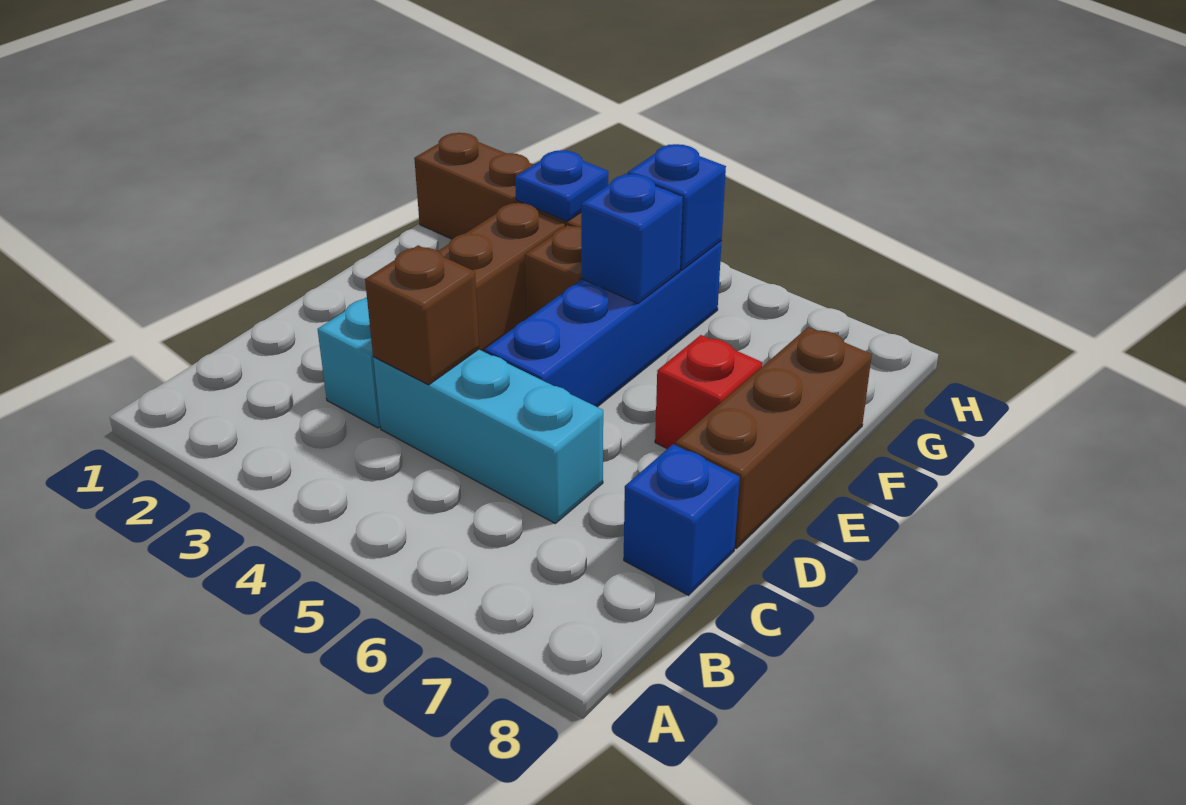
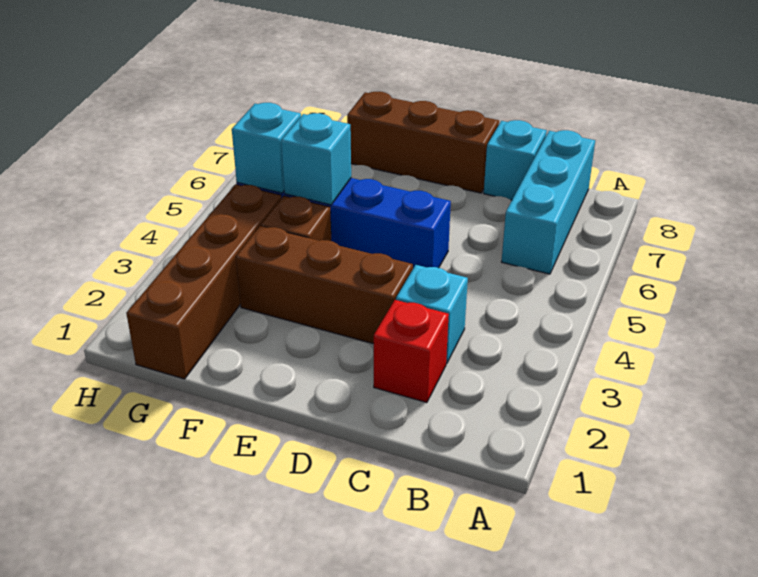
cyan 1x3 brick [373,349,603,523] -> cyan 1x3 brick moved to [502,130,595,274]
brown 1x1 brick [365,245,479,385] -> none
blue 1x1 brick [624,444,740,595] -> cyan 1x1 brick [484,120,547,200]
red 1x1 brick [655,335,763,449] -> red 1x1 brick moved to [374,300,449,403]
blue 1x1 brick [581,174,683,303] -> cyan 1x1 brick [281,113,351,205]
blue 1x1 plate [515,150,608,221] -> none
blue 1x1 brick [627,144,726,270] -> cyan 1x1 brick [232,103,301,193]

